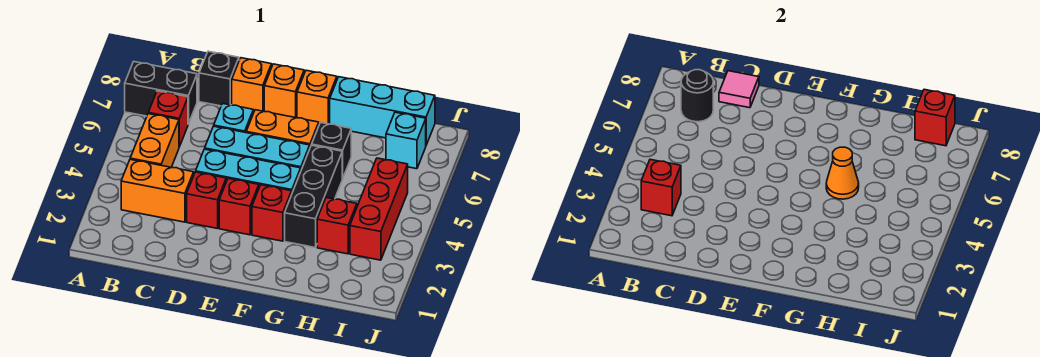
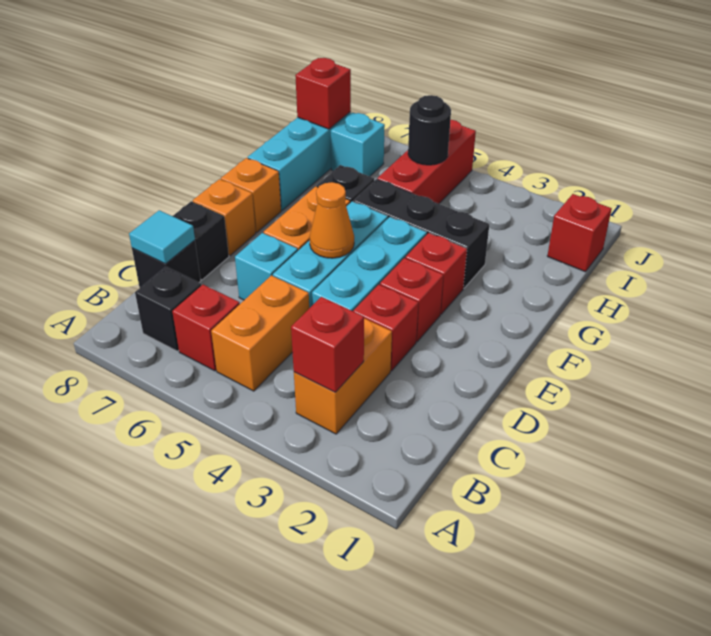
black 1x2 brick [125,62,197,124] -> black 1x1 brick [135,267,201,351]
orange 1x2 brick [130,114,179,167] -> orange 1x2 brick turned to [211,275,309,391]
black 1x1 round brick [681,70,713,122] -> black 1x1 round brick moved to [408,95,451,165]
pink 1x1 tile [719,71,759,108] -> cyan 1x1 tile [129,210,195,264]
orange 1x1 brick [232,58,272,112] -> black 1x1 brick [173,201,229,280]
orange 1x1 cone [826,147,859,199] -> orange 1x1 cone moved to [310,182,354,258]
red 1x1 brick [317,198,357,254] -> red 1x1 brick moved to [547,194,612,272]
red 1x3 brick [350,158,408,260] -> red 1x3 brick turned to [377,120,476,204]

